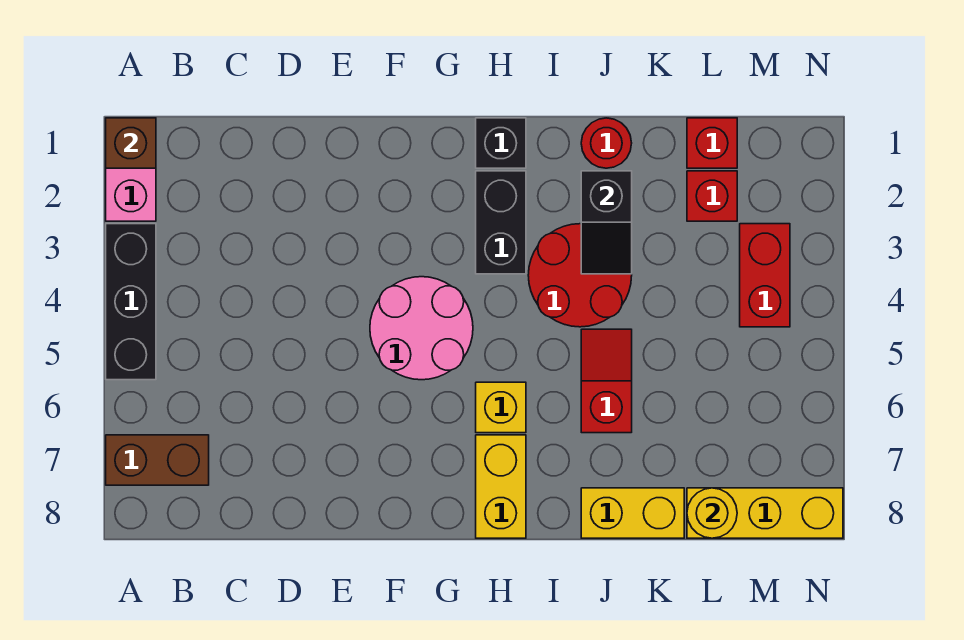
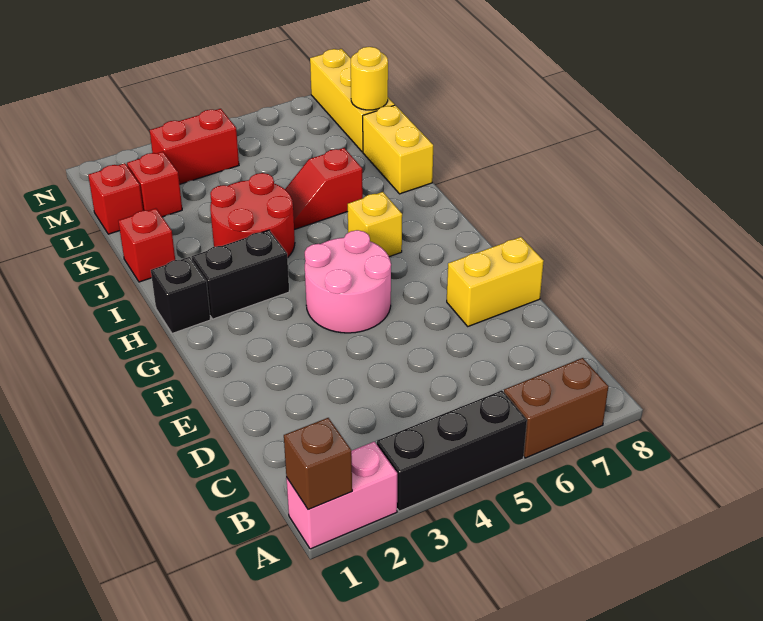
brown 1x2 brick [106,435,209,485] -> brown 1x2 brick turned to [504,358,608,458]
yellow 1x2 brick [476,435,526,538] -> yellow 1x2 brick moved to [447,237,544,326]
red 1x1 round brick [581,118,632,168] -> red 1x1 brick [118,208,175,282]
black 1x2 slope [581,171,632,274] -> none

